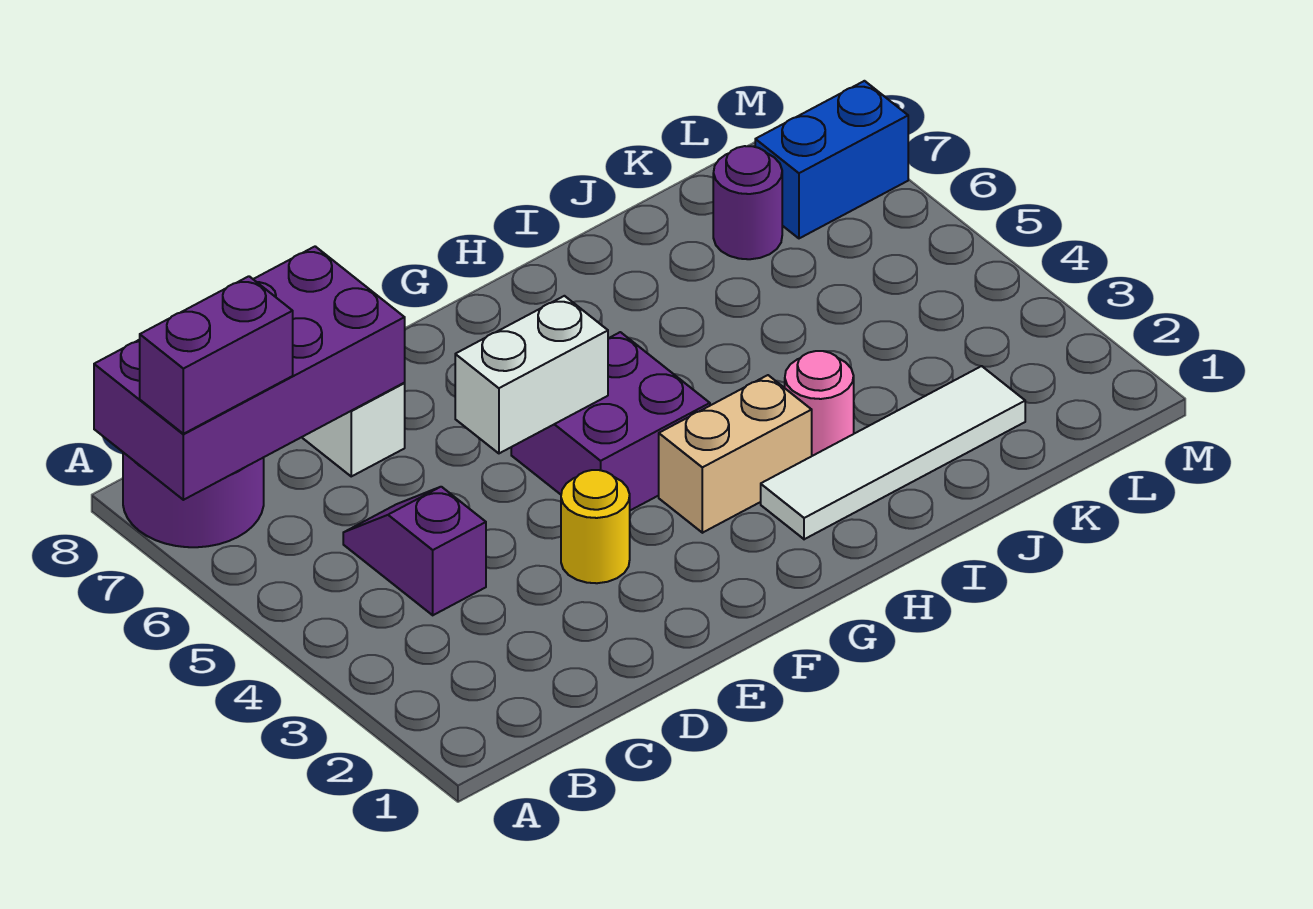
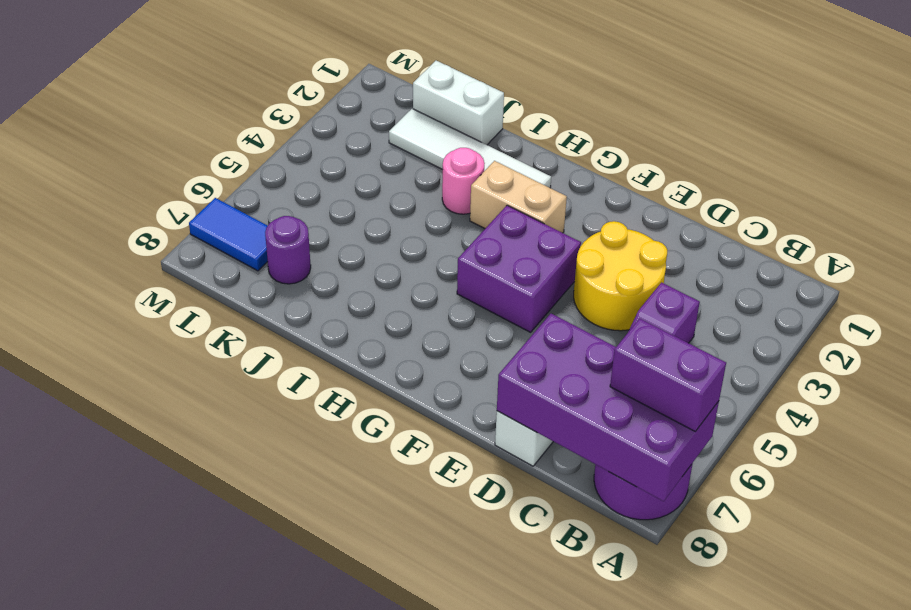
yellow 1x1 round brick [561,470,630,583] -> yellow 2x2 round brick [574,221,667,331]
white 1x2 brick [455,296,608,453] -> white 1x2 brick moved to [413,61,504,145]
blue 1x2 brick [755,81,908,238] -> blue 1x2 tile [189,198,268,271]

